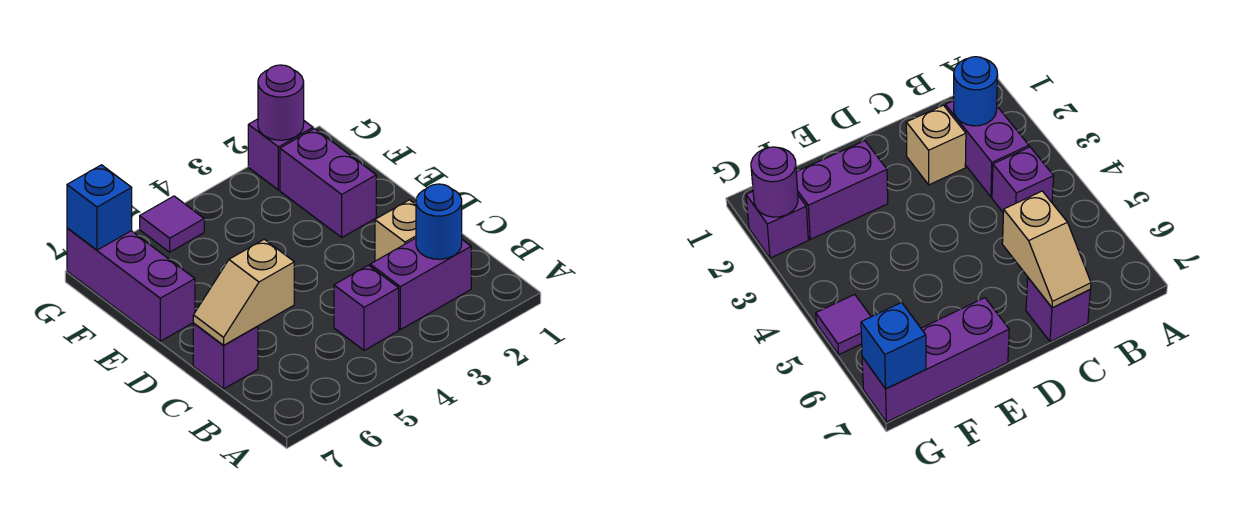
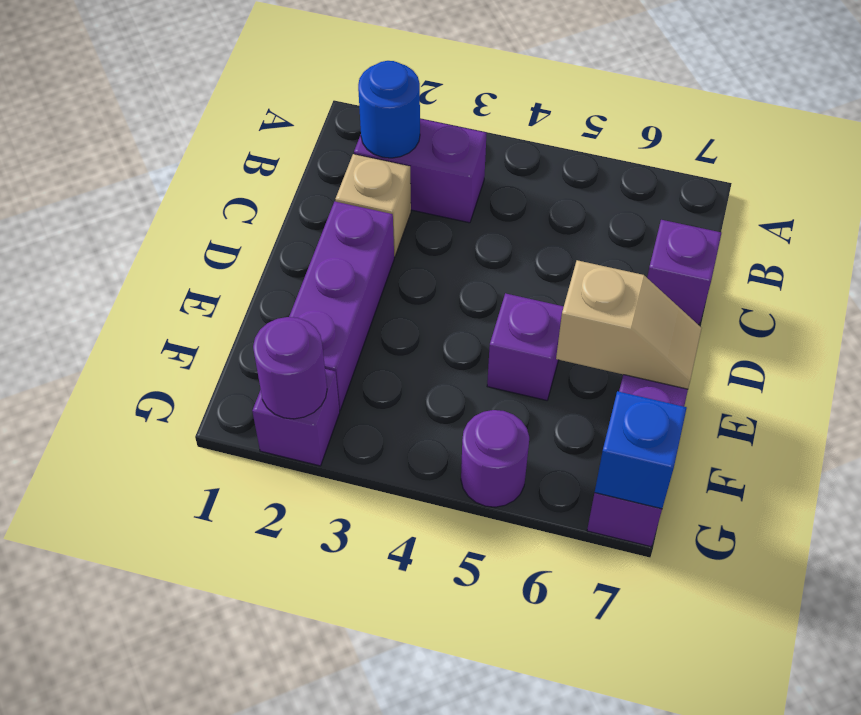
purple 1x1 brick [334,265,399,350] -> purple 1x1 brick moved to [487,293,564,400]
tan 1x2 slope [193,239,294,345] -> tan 1x2 slope moved to [556,260,702,389]
purple 1x2 brick [280,128,376,237] -> purple 1x3 brick [289,202,394,410]
purple 1x1 tile [140,196,204,252] -> purple 1x1 round brick [461,410,529,507]

